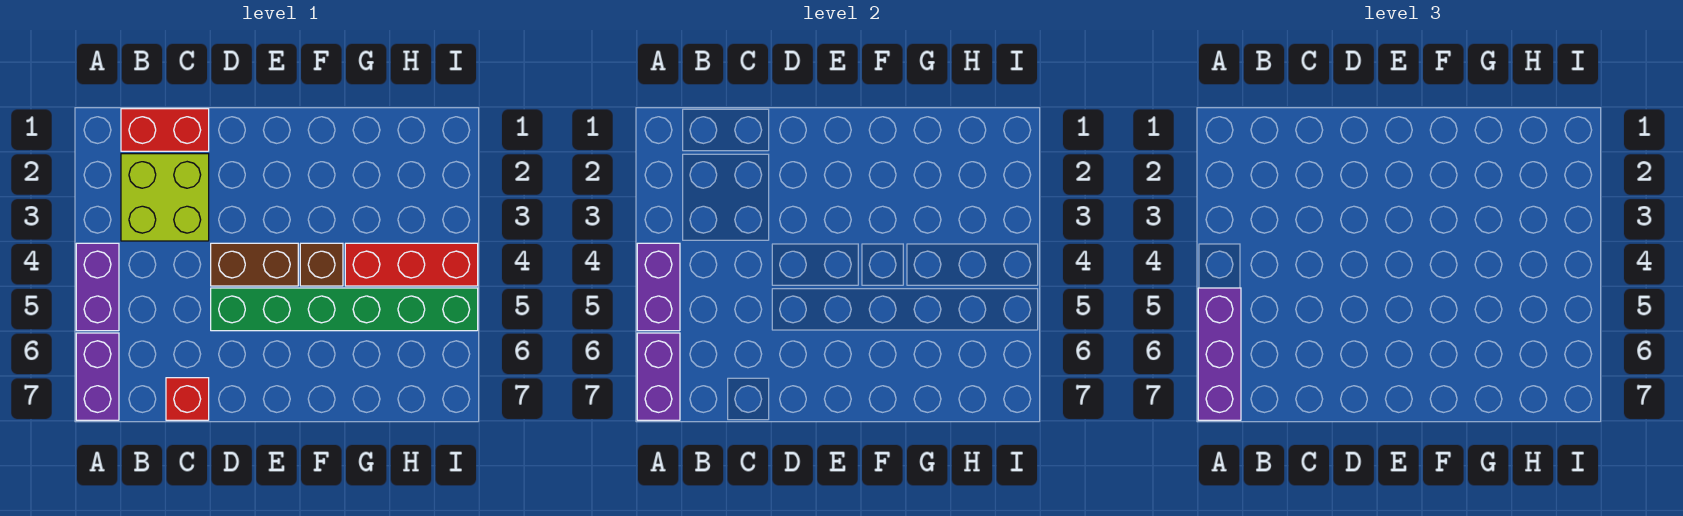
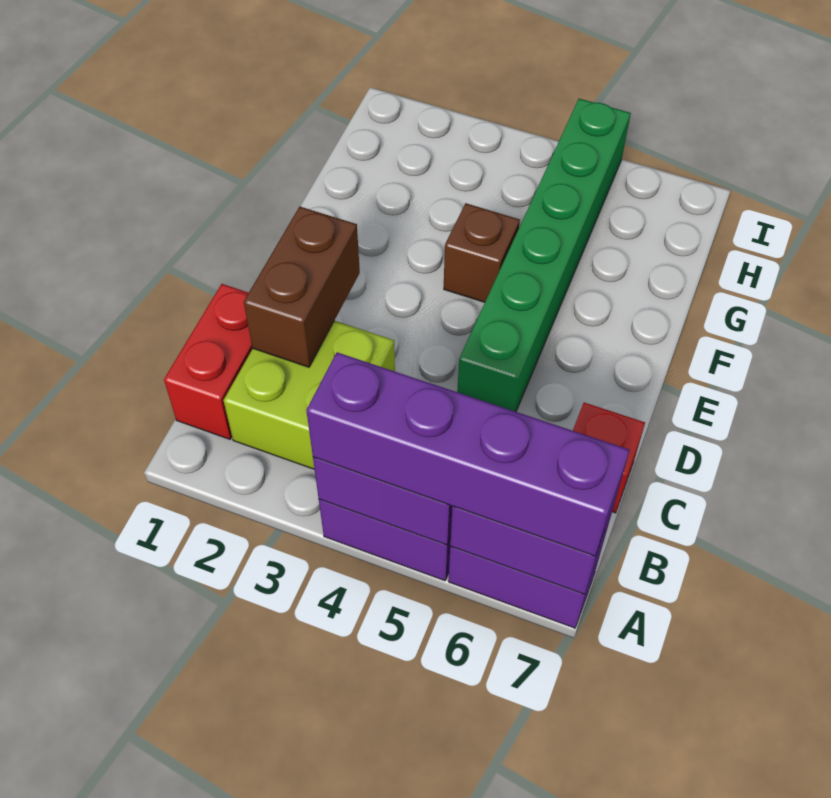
purple 1x3 brick [1198,288,1241,420] -> purple 1x4 brick [306,352,630,556]
brown 1x2 brick [211,243,298,286] -> brown 1x2 brick moved to [244,207,360,367]
red 1x3 brick [345,243,478,286] -> none

